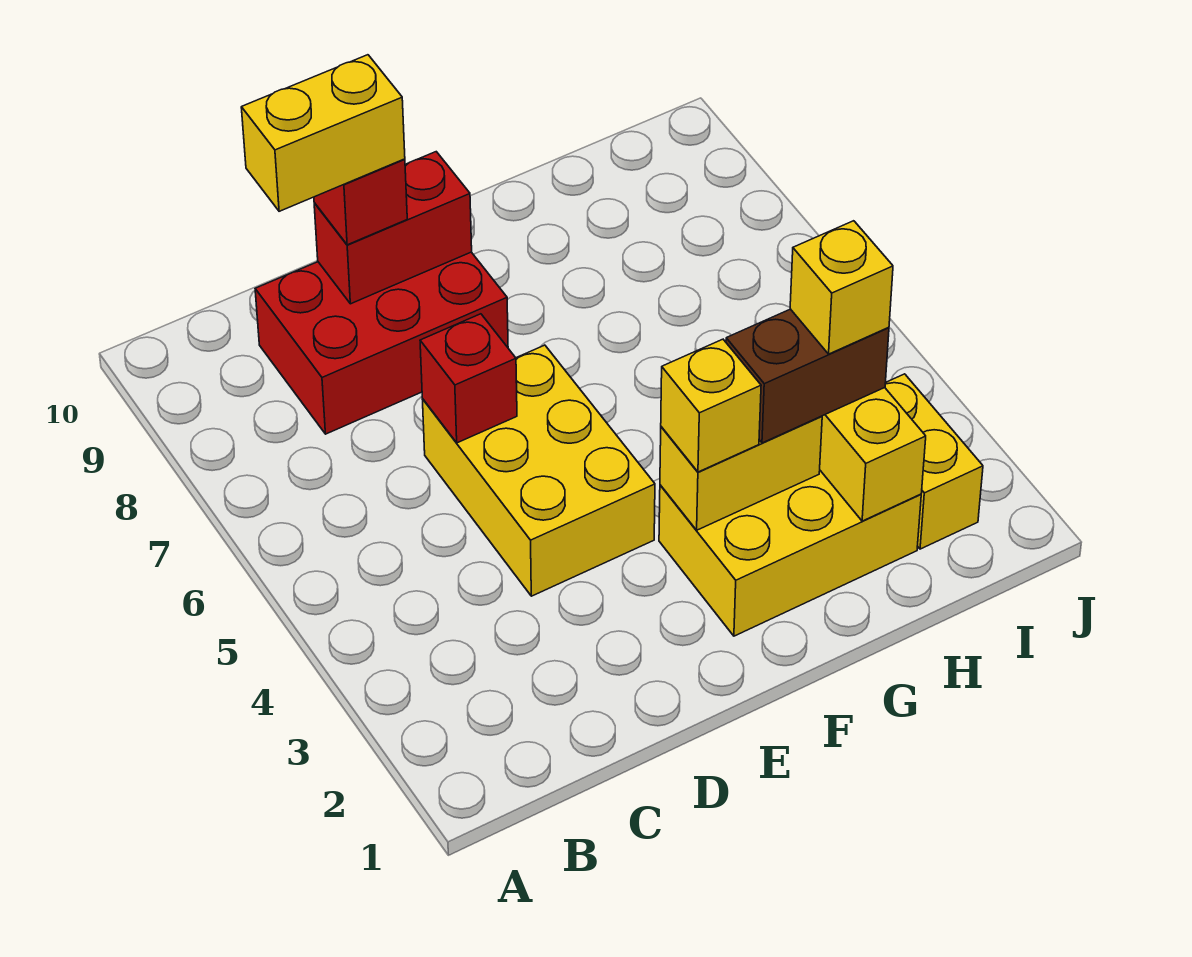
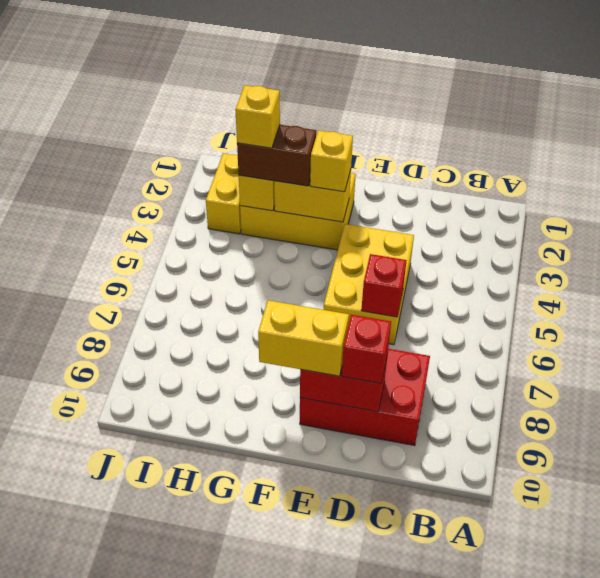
yellow 1x2 brick [241,55,405,211] -> yellow 1x2 brick moved to [258,300,349,376]

